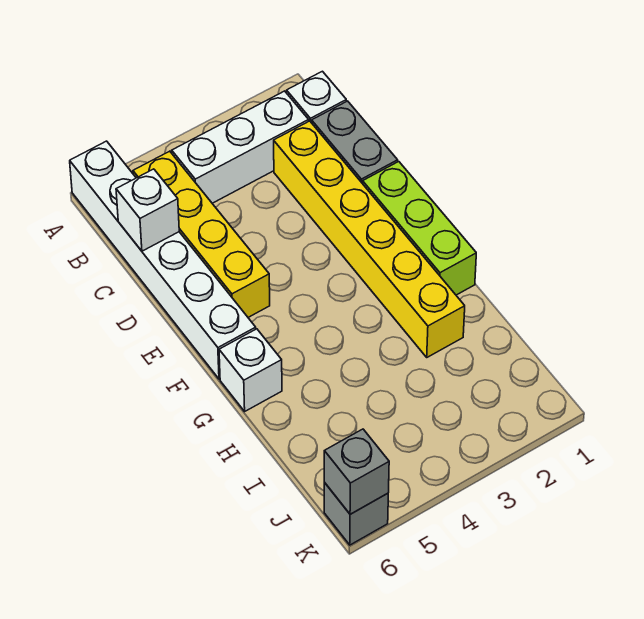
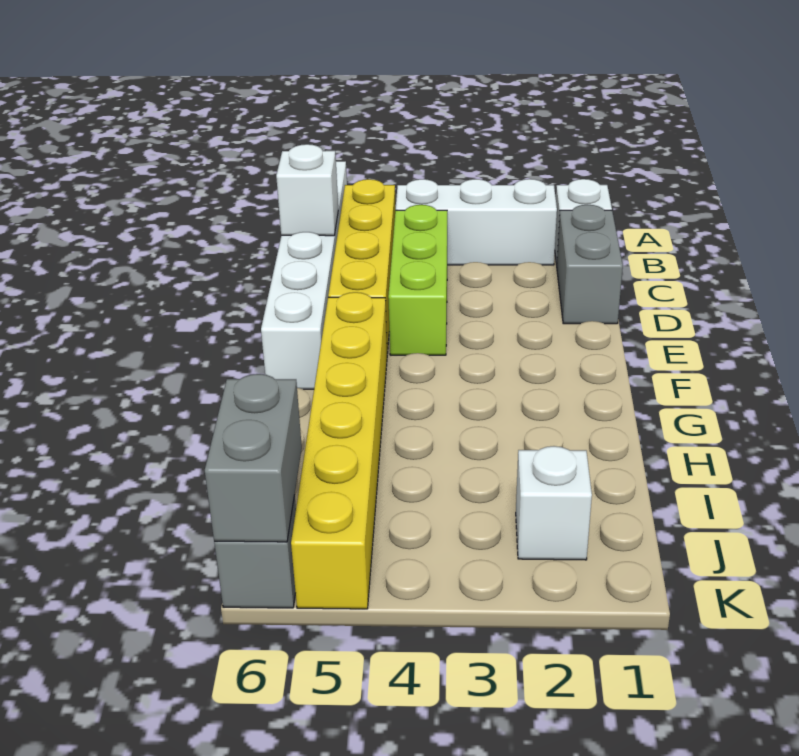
yellow 1x6 brick [274,121,465,357] -> yellow 1x6 brick moved to [291,292,387,609]
lime 1x3 brick [363,162,476,295] -> lime 1x3 brick moved to [388,205,447,355]
white 1x1 brick [219,329,282,411] -> white 1x1 brick moved to [516,446,592,560]
grey 1x1 brick [324,429,389,514] -> grey 1x2 brick [205,374,302,542]

